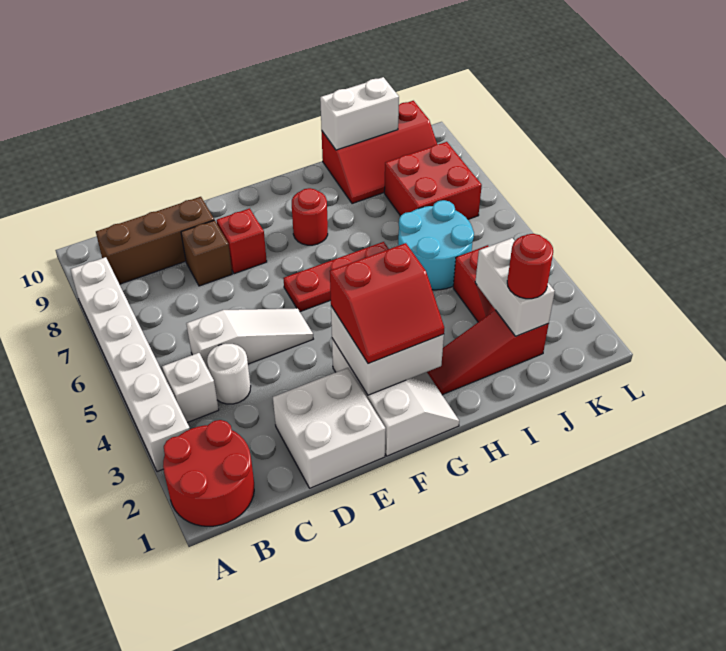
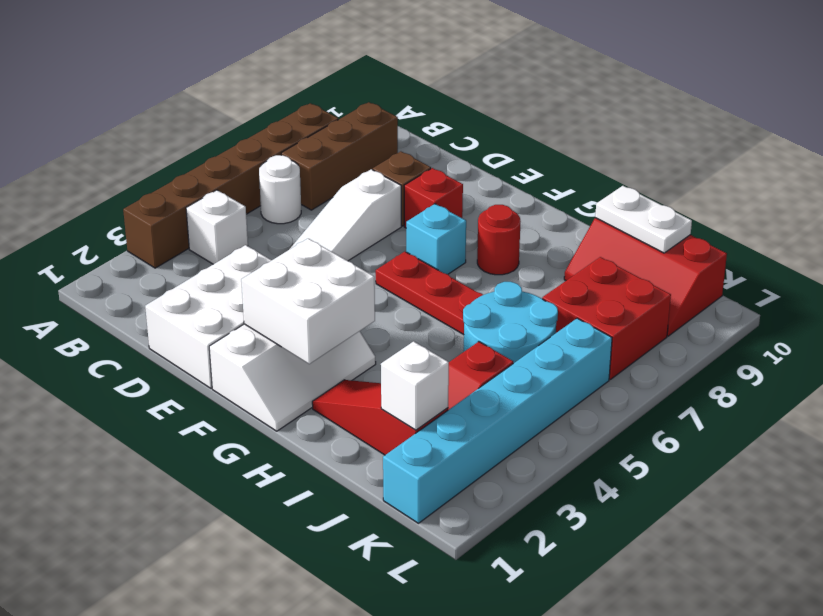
red 2x2 round brick [163,420,254,526] -> none
white 1x6 brick [70,257,190,472] -> brown 1x6 brick [123,103,338,268]
brown 1x3 brick [96,197,214,284] -> brown 1x3 brick turned to [281,102,398,210]
white 1x1 round brick [207,344,251,404] -> white 1x1 round brick moved to [259,155,301,224]
white 1x3 slope [186,308,313,368] -> white 1x3 slope turned to [290,169,401,261]
white 2x2 brick [273,368,386,488] -> white 2x3 brick [145,245,272,388]
red 2x2 slope [330,243,444,364] -> none
none -> cyan 1x1 brick [406,204,466,274]
white 1x2 brick [320,77,399,150] -> white 1x2 plate [595,186,692,253]
white 1x2 brick [475,238,555,336] -> white 1x1 brick [381,341,449,430]
red 1x1 round brick [507,234,553,299] -> none
none -> cyan 1x6 brick [383,318,612,523]

